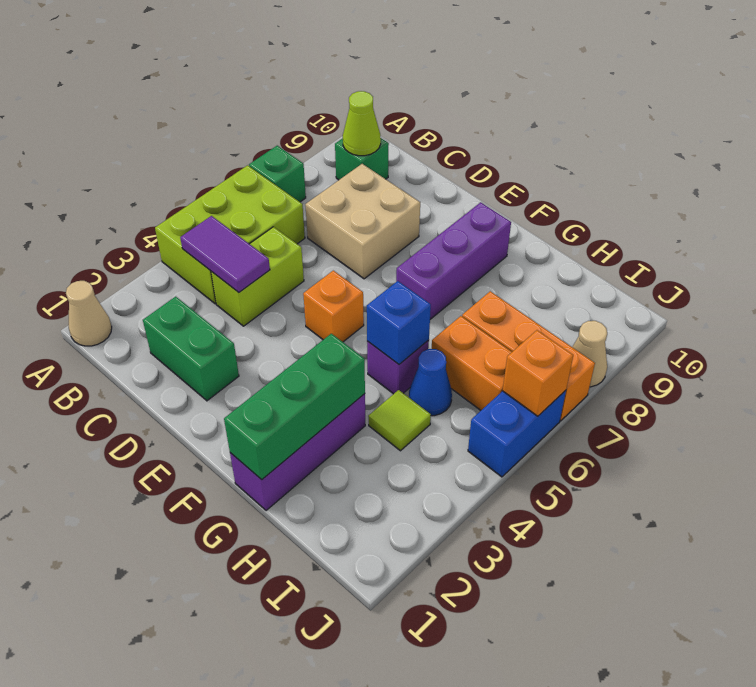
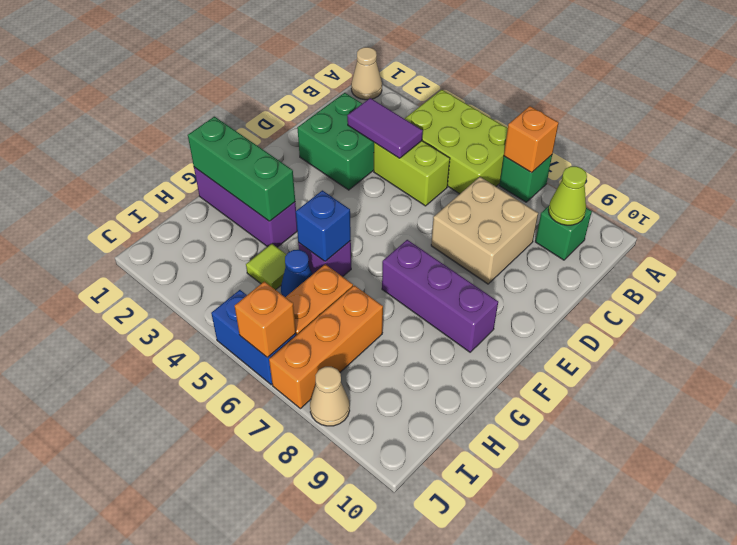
purple 1x2 tile [180,216,270,292] -> purple 1x2 tile turned to [347,98,423,158]
green 1x2 brick [143,297,239,401] -> green 2x2 brick [297,93,374,190]
orange 1x1 brick [303,271,364,342] -> orange 1x1 brick moved to [504,106,559,173]

